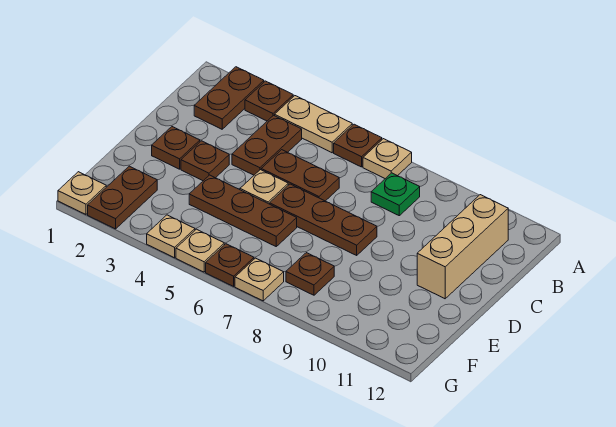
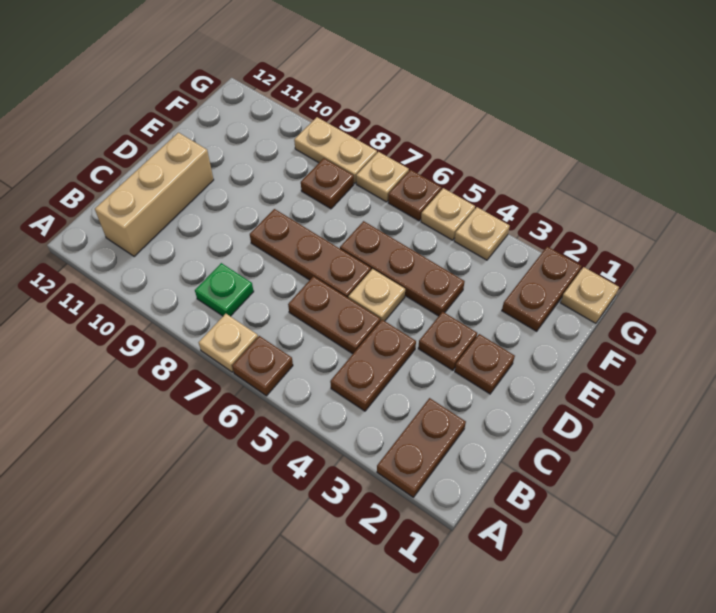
brown 1x1 plate [245,81,293,121] -> none
tan 1x2 plate [275,96,352,153] -> tan 1x2 plate moved to [294,117,377,184]

